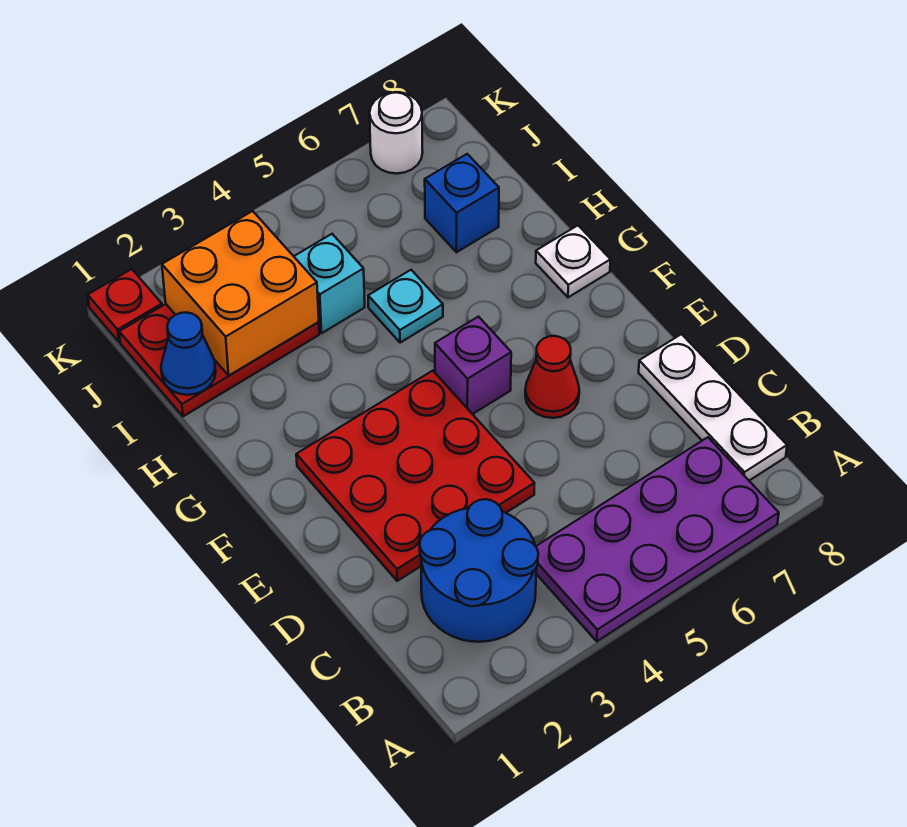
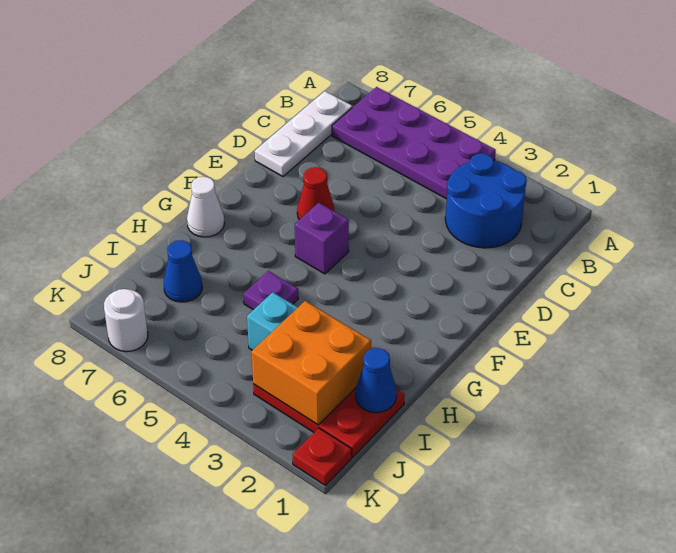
red 3x3 plate [296,371,535,581] -> none
white 1x1 plate [536,225,611,297] -> white 1x1 cone [187,177,224,237]
cyan 1x1 plate [368,270,443,343] -> purple 1x1 plate [243,271,298,310]
blue 1x1 brick [425,154,499,252] -> blue 1x1 cone [164,240,202,302]

